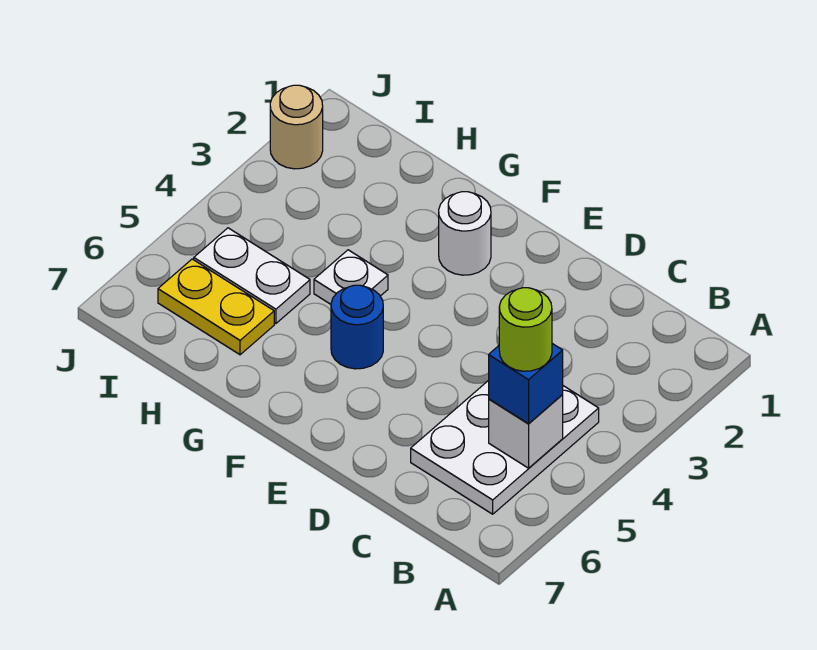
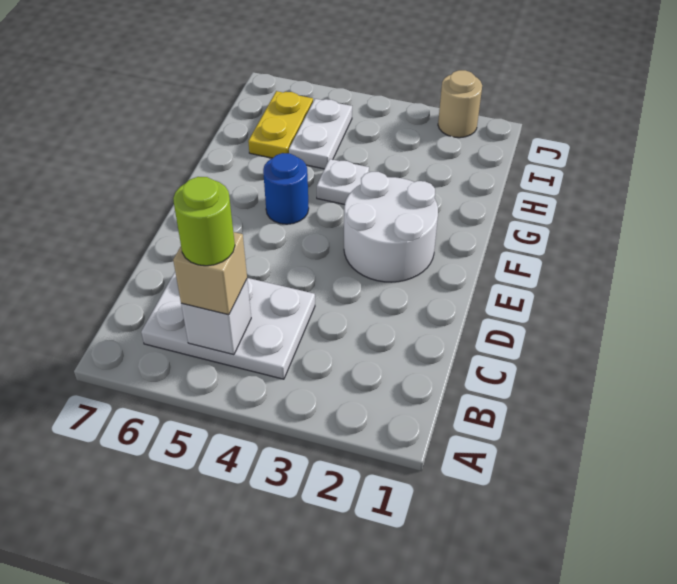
blue 1x1 brick [489,344,563,424] -> tan 1x1 brick [173,232,247,315]
white 1x1 round brick [439,192,491,275] -> white 2x2 round brick [344,172,438,282]

